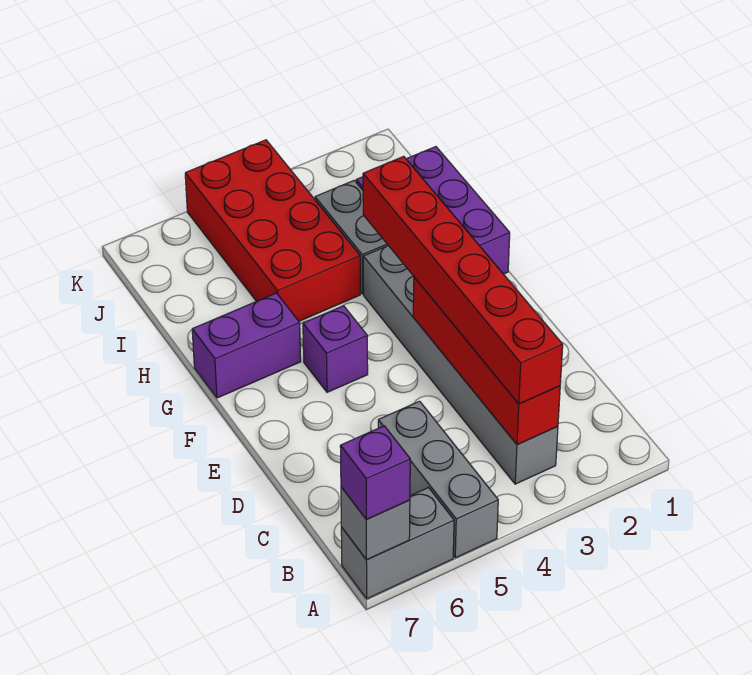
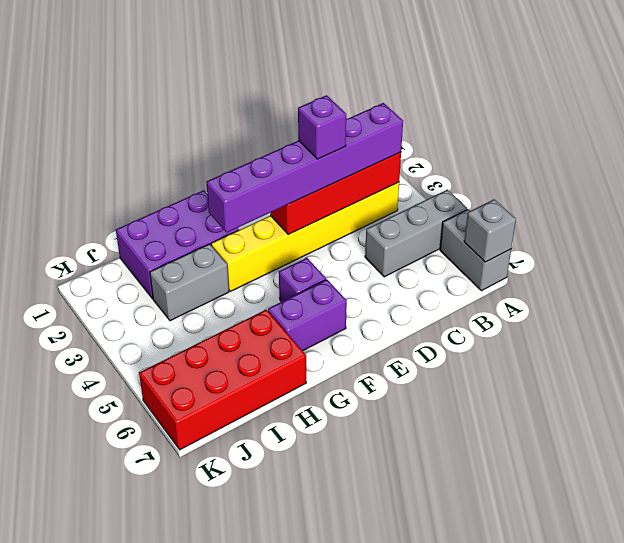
purple 1x1 brick [340,426,410,520] -> purple 1x1 brick moved to [298,95,346,159]
grey 1x6 brick [363,246,558,484] -> yellow 1x6 brick [211,182,399,291]
red 1x6 brick [363,156,563,404] -> purple 1x6 brick [206,103,403,232]
purple 1x2 brick [192,293,301,398] -> purple 1x2 brick turned to [268,280,347,351]
red 2x4 brick [185,140,360,321] -> red 2x4 brick moved to [139,309,306,450]

